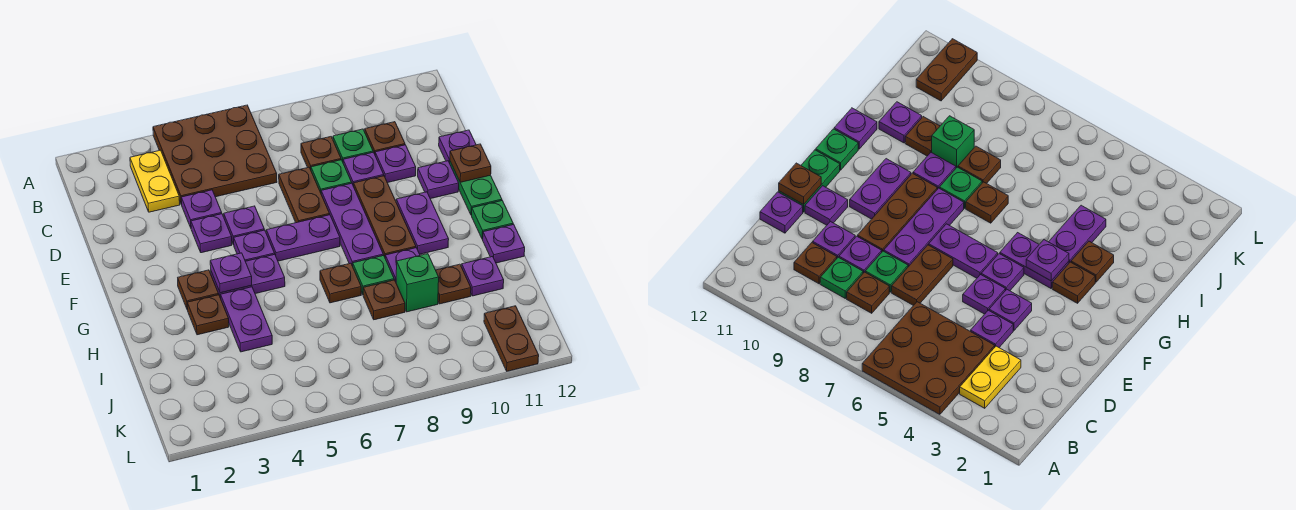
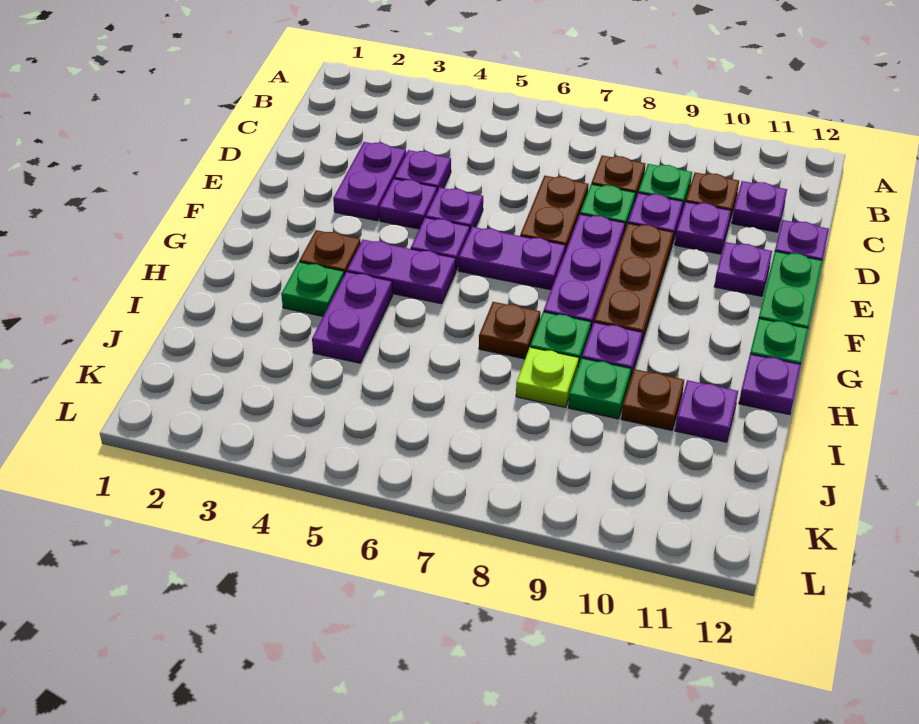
brown 3x3 plate [153,105,277,204] -> none
yellow 1x2 plate [130,150,180,212] -> none
brown 1x1 plate [450,144,491,182] -> none
purple 1x2 plate [396,192,449,254] -> purple 1x2 plate moved to [333,142,406,221]
purple 1x1 plate [210,253,252,293] -> purple 1x1 plate moved to [732,181,787,232]
brown 1x1 plate [187,295,229,335] -> green 1x1 plate [281,262,344,316]
brown 1x1 plate [363,280,405,320] -> lime 1x1 plate [516,347,579,407]
green 1x1 brick [396,254,439,312] -> green 1x1 plate [568,358,631,419]
brown 1x2 plate [484,306,539,371] -> none

